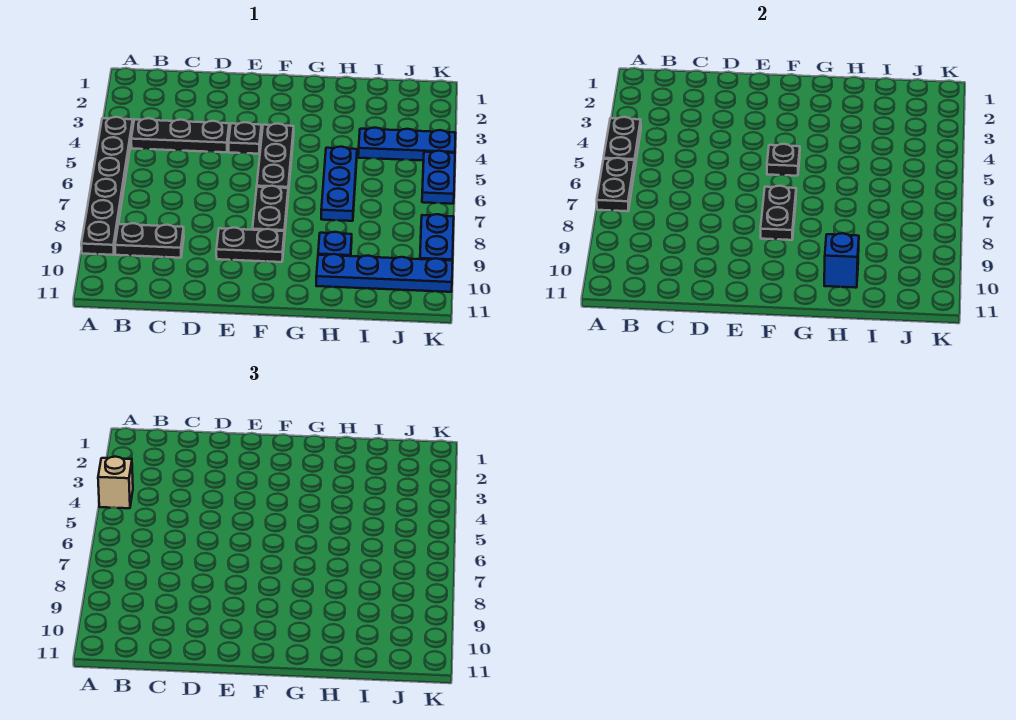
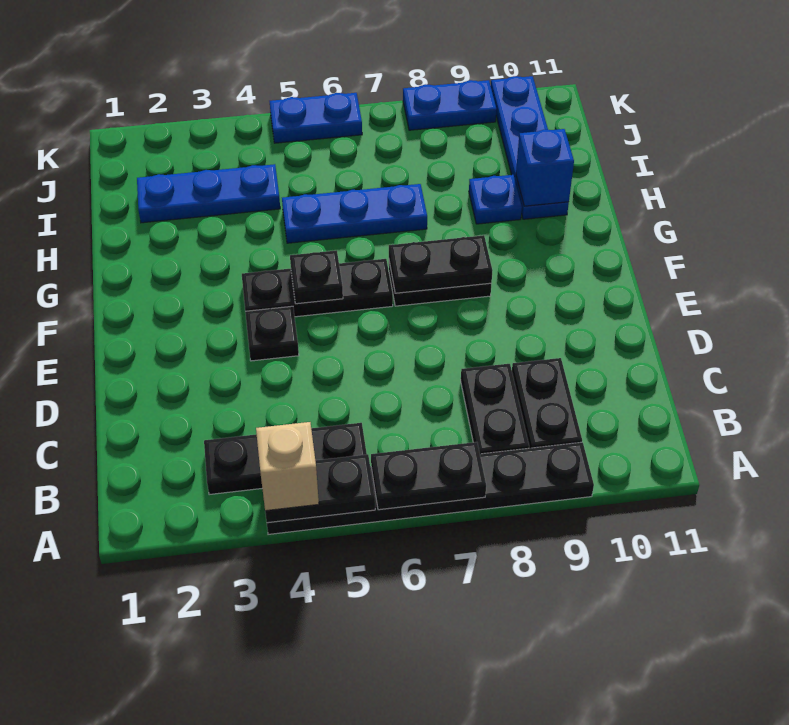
black 1x3 plate [131,118,229,152] -> black 1x3 plate turned to [204,423,367,495]
black 1x2 plate [216,228,284,262] -> black 1x2 plate moved to [461,364,529,454]
blue 1x3 plate [358,128,455,161] -> blue 1x3 plate turned to [137,164,280,223]

